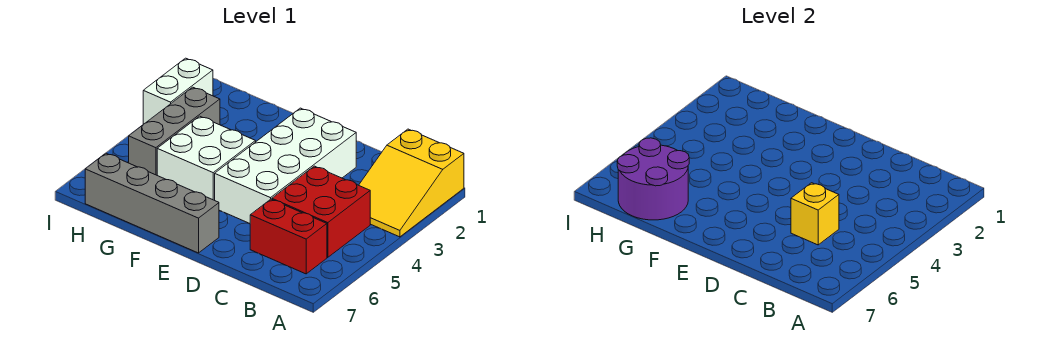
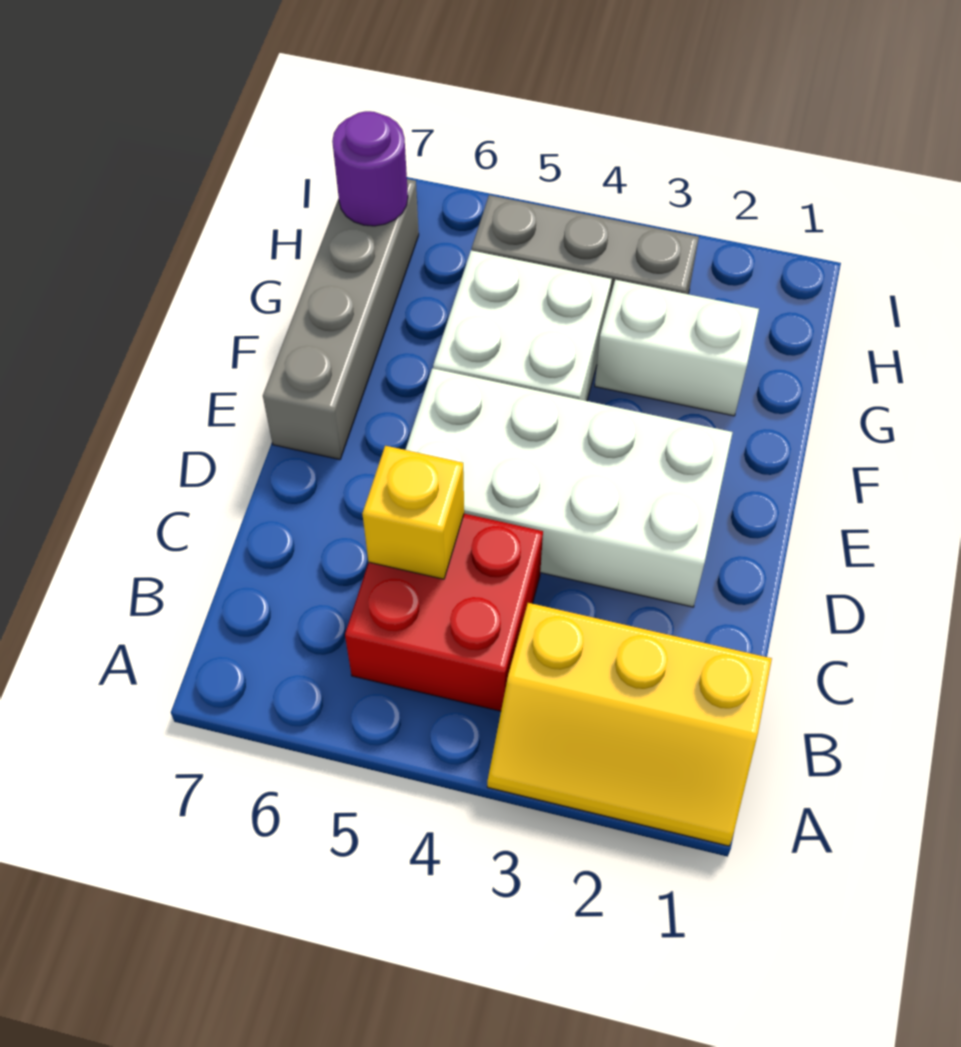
yellow 2x3 slope [359,129,464,237] -> yellow 2x3 slope turned to [487,603,772,846]
red 1x2 brick [250,199,327,274] -> none
purple 2x2 round brick [617,138,689,220] -> purple 1x1 round brick [332,111,408,226]
white 1x2 brick [143,58,213,124] -> white 1x2 brick moved to [595,280,759,416]

